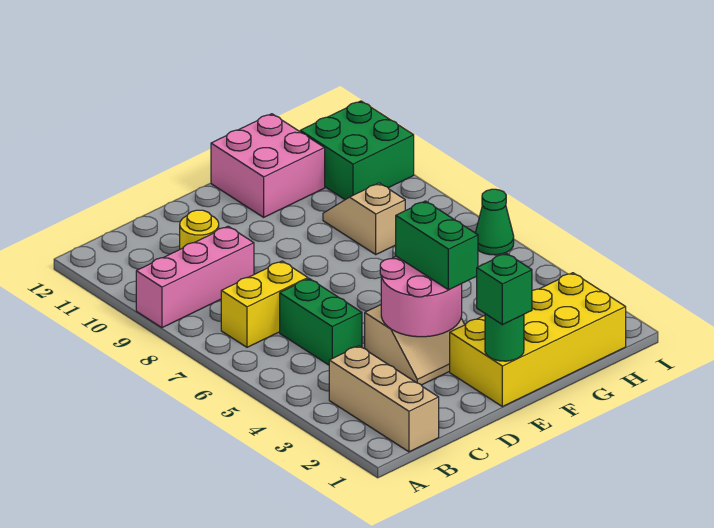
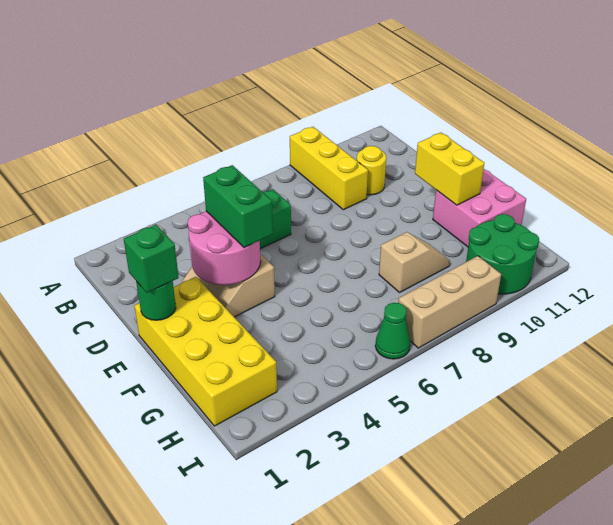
pink 1x3 brick [136,226,254,328] -> yellow 1x3 brick [290,127,368,210]
tan 1x3 brick [329,346,439,452] -> tan 1x3 brick moved to [398,256,501,348]
yellow 1x2 brick [221,261,308,347] -> yellow 1x2 brick moved to [415,133,484,205]
green 1x2 brick [396,201,478,290] -> green 1x2 brick turned to [203,165,273,248]
green 2x2 brick [300,101,414,200] -> green 2x2 round brick [466,214,539,294]

